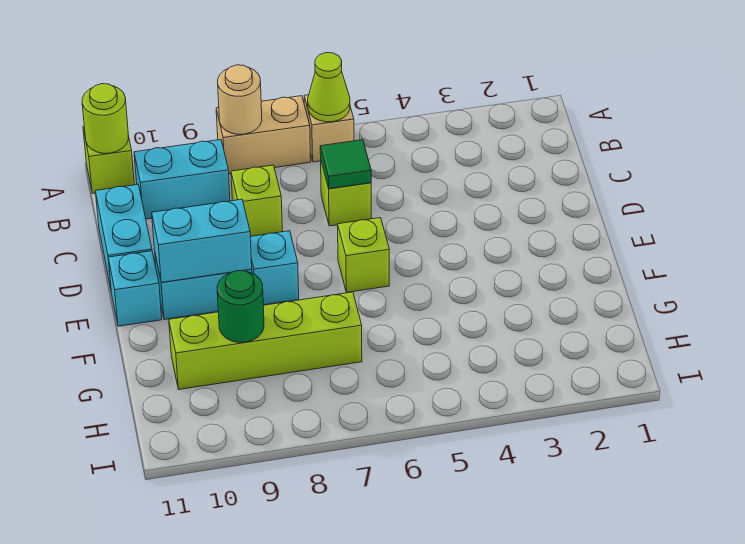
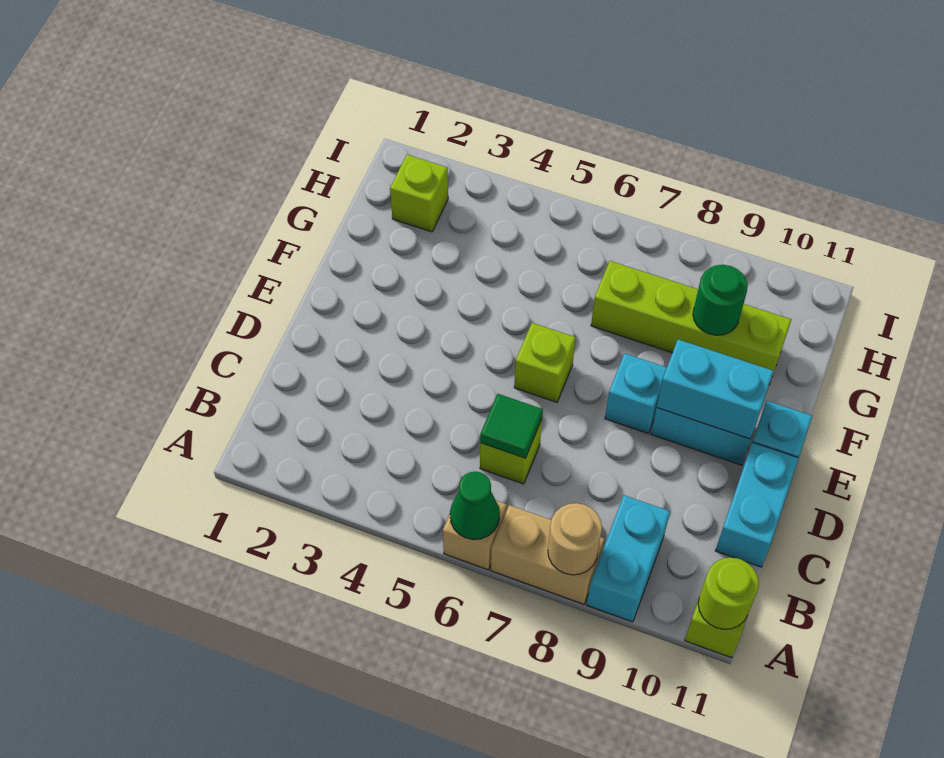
lime 1x1 cone [308,53,350,122] -> green 1x1 cone [450,472,500,540]
cyan 1x2 brick [134,140,230,219] -> cyan 1x2 brick turned to [587,495,670,622]
lime 1x1 brick [231,165,282,236] -> lime 1x1 brick moved to [390,155,448,232]

